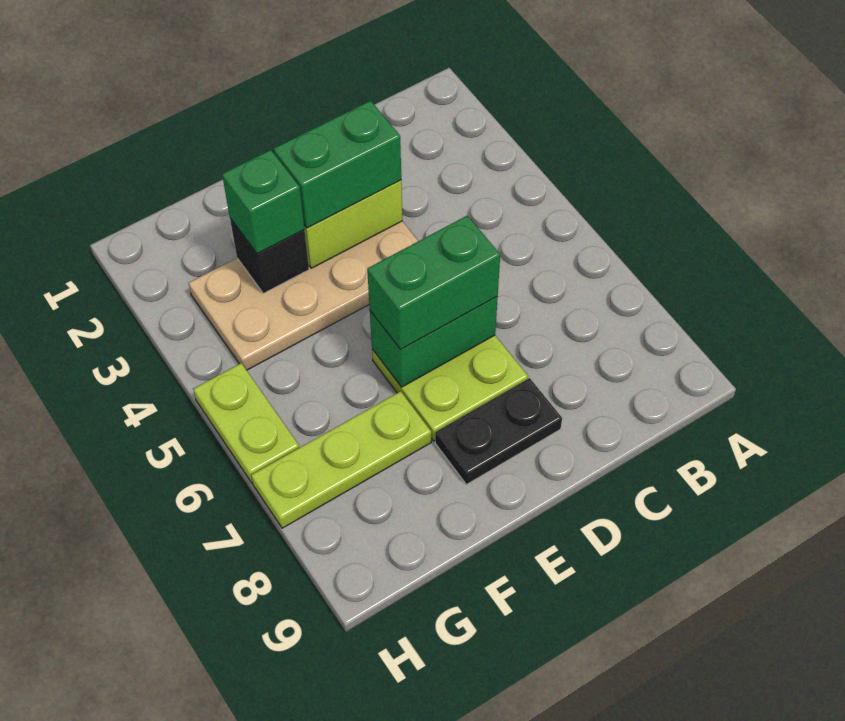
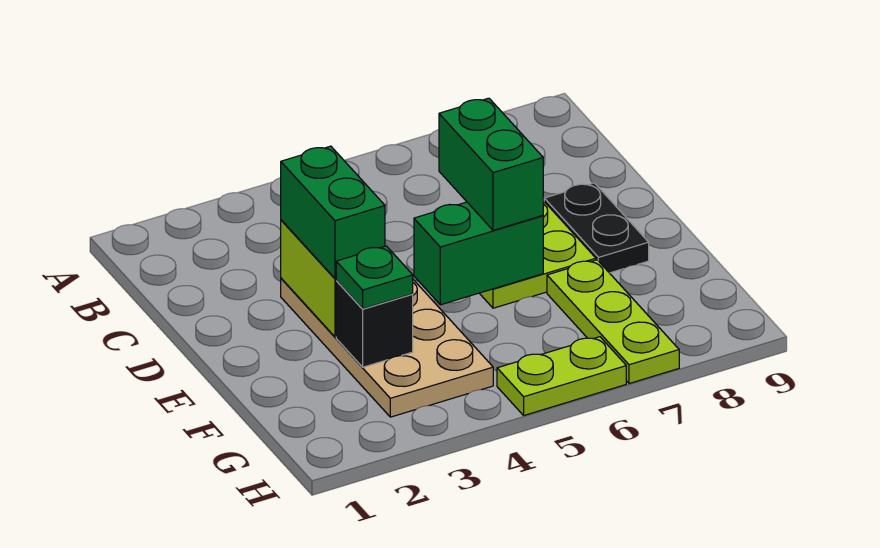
green 1x2 brick [370,297,498,387] -> green 1x2 brick turned to [414,202,543,305]
green 1x1 brick [222,150,304,254] -> green 1x1 plate [336,246,413,309]

